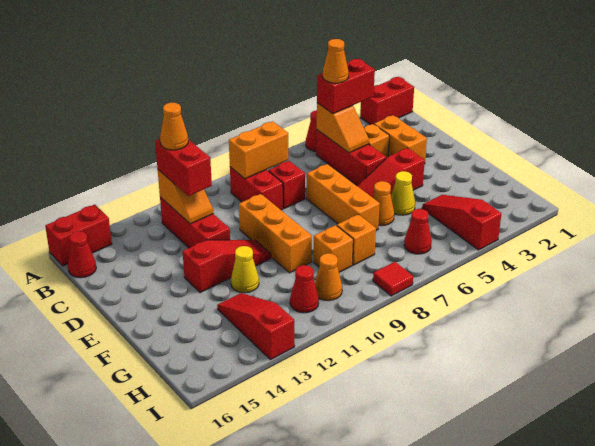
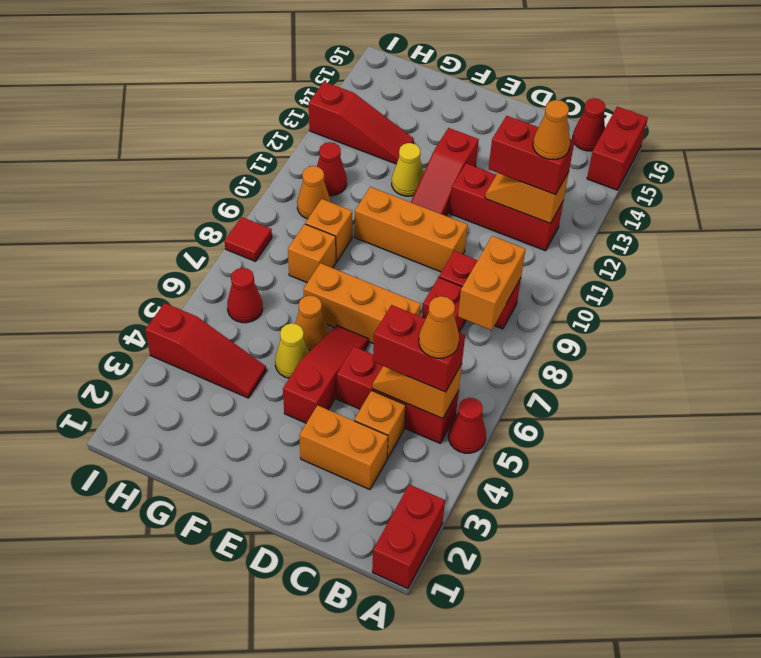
red 1x2 brick [317,59,375,114] -> red 1x2 brick turned to [373,305,465,392]

